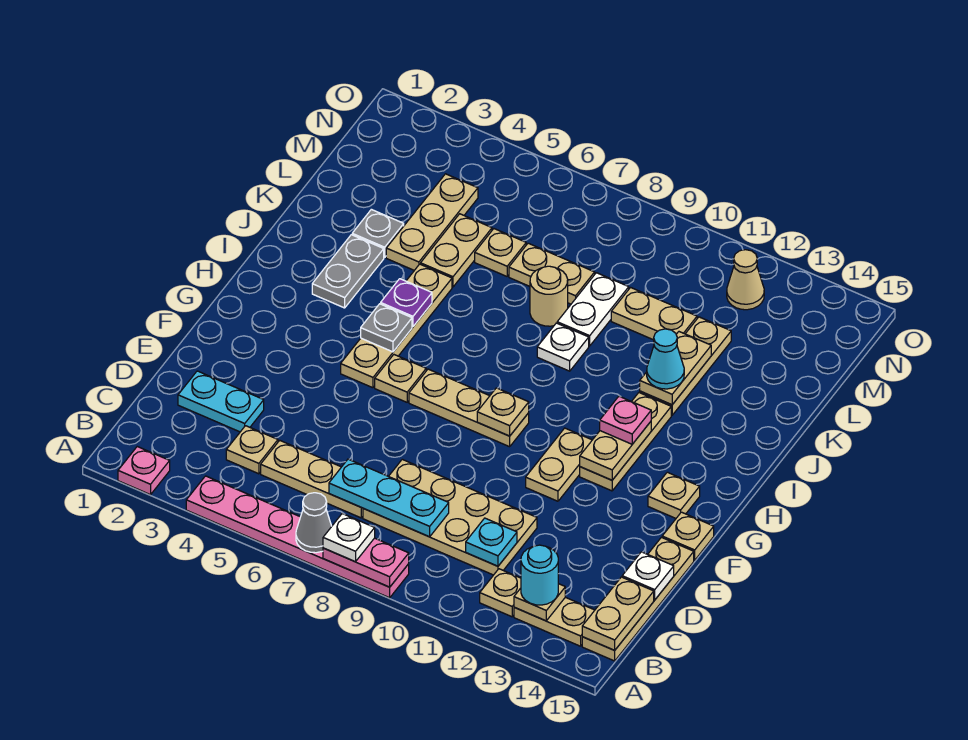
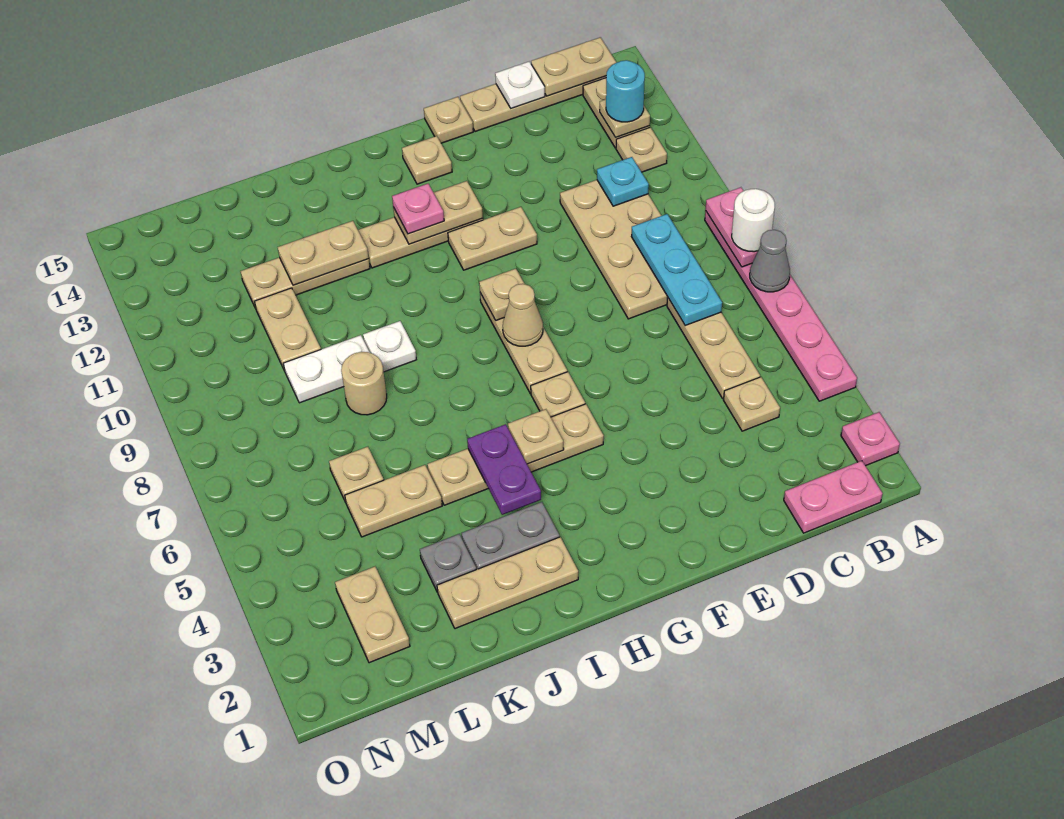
white 1x1 plate [323,514,375,562] -> white 1x1 round brick [732,189,775,252]
none -> pink 1x2 plate [784,461,883,533]
cyan 1x2 plate [178,371,264,432] -> none
grey 1x1 plate [361,304,412,352] -> tan 1x1 plate [508,409,564,464]
purple 1x1 plate [381,279,432,327] -> purple 1x2 plate [467,424,541,515]
cyan 1x1 cone [647,329,684,389] -> none
tan 1x3 plate [386,174,478,270] -> tan 1x3 plate moved to [437,537,578,629]
tan 1x2 plate [509,243,595,304] -> tan 1x2 plate moved to [335,567,410,663]
tan 1x1 cone [727,250,764,310] -> tan 1x1 cone moved to [503,284,543,346]

